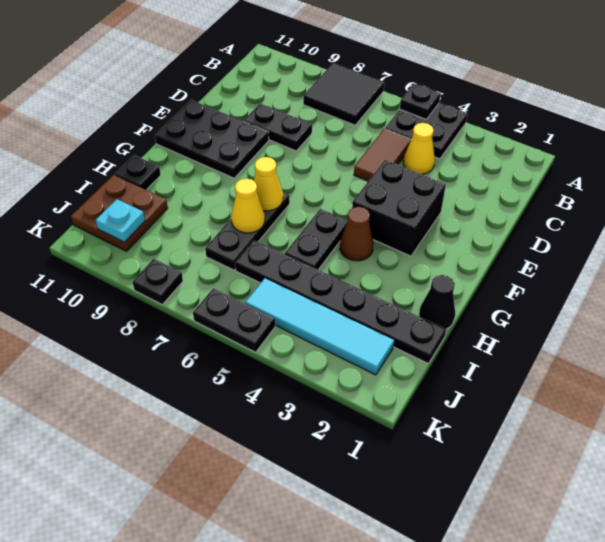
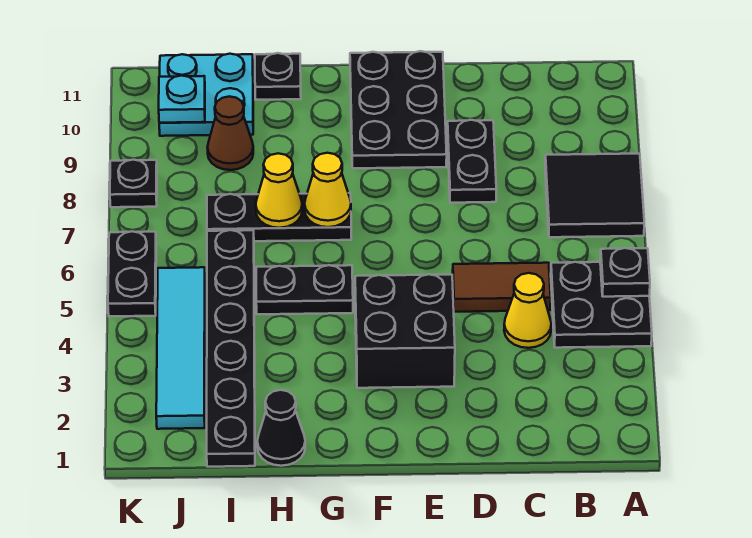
brown 1x1 cone [340,207,373,261] -> brown 1x1 cone moved to [207,96,253,170]
brown 2x2 plate [71,175,168,251] -> cyan 2x2 plate [159,54,253,136]

